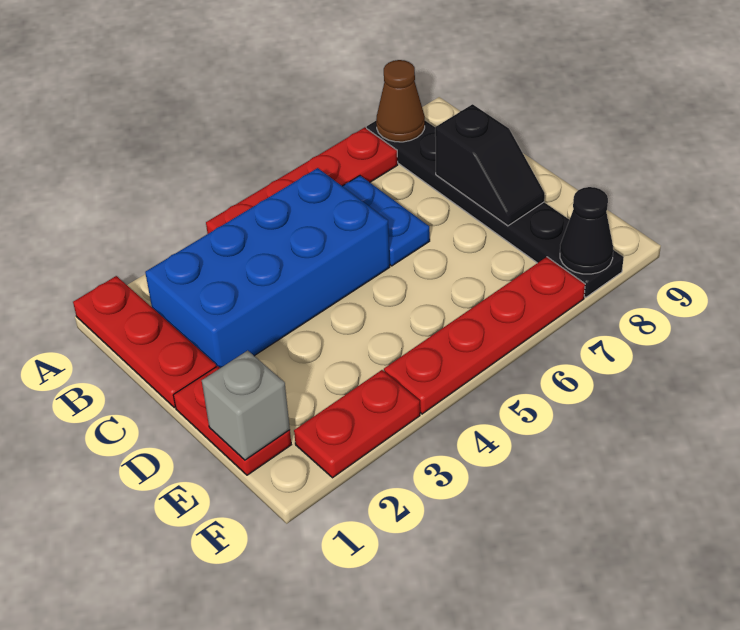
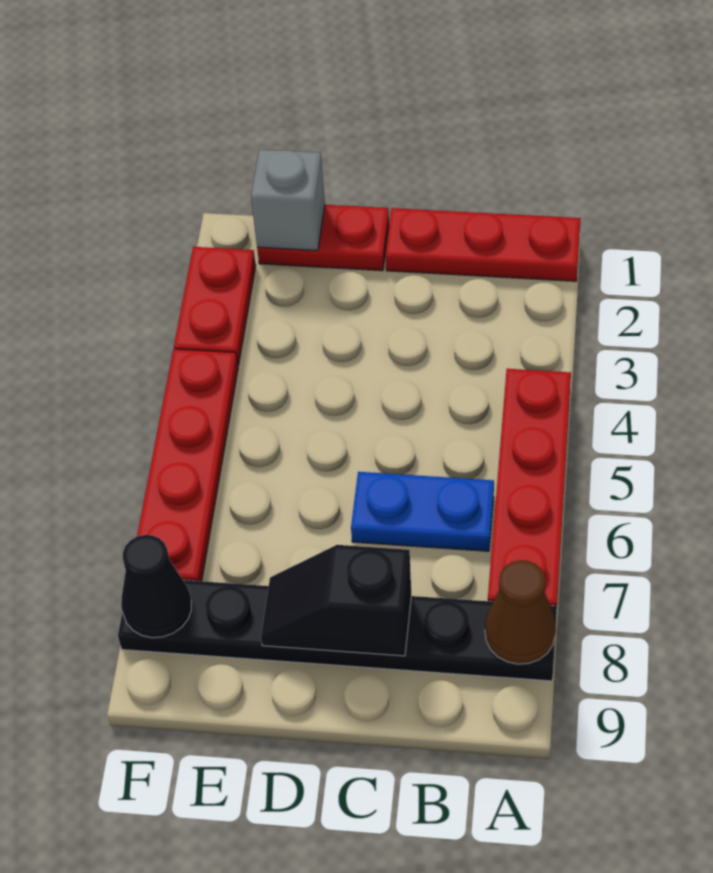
blue 2x4 brick [145,168,390,368] -> none

